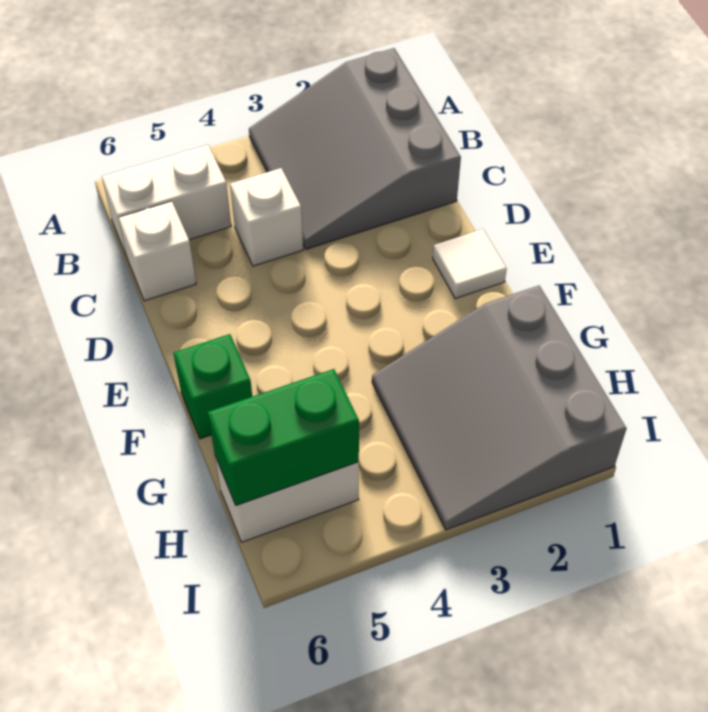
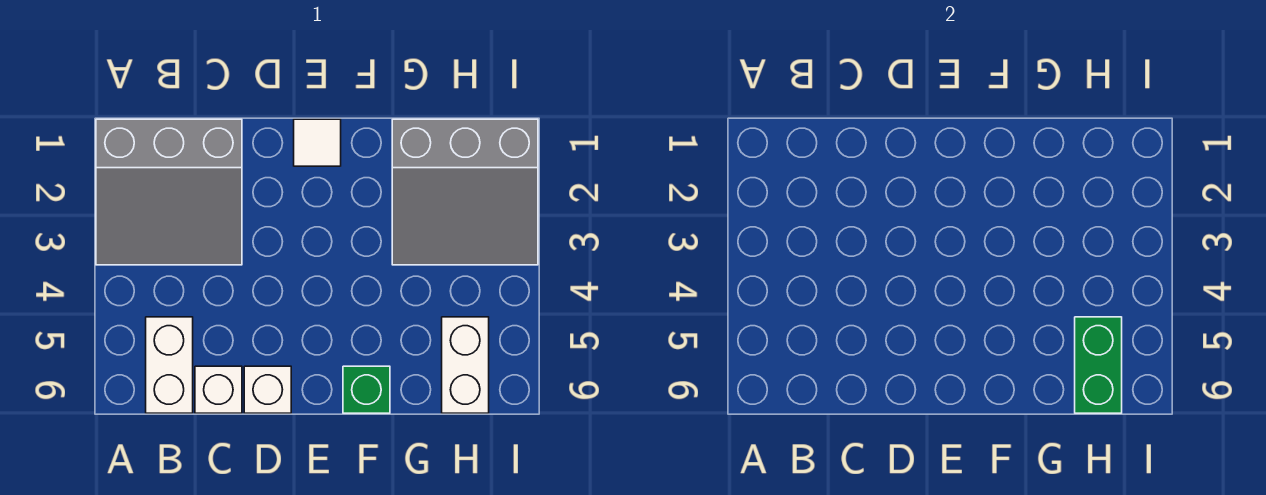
white 1x1 brick [230,168,303,266] -> white 1x1 brick moved to [244,366,291,413]

